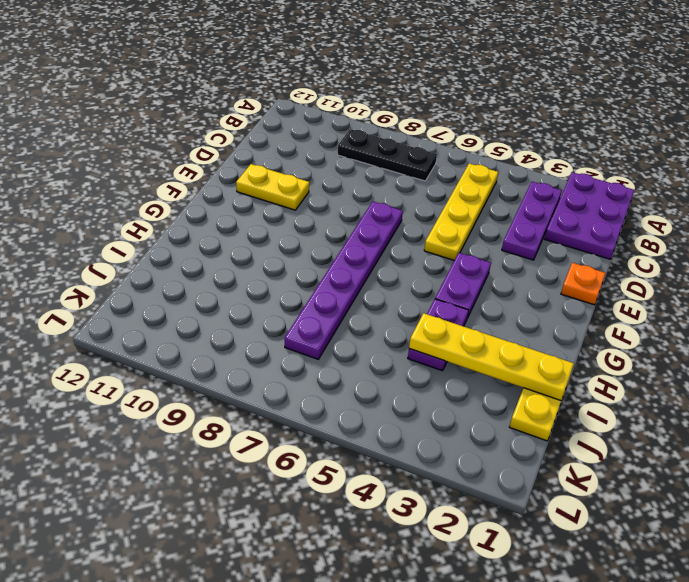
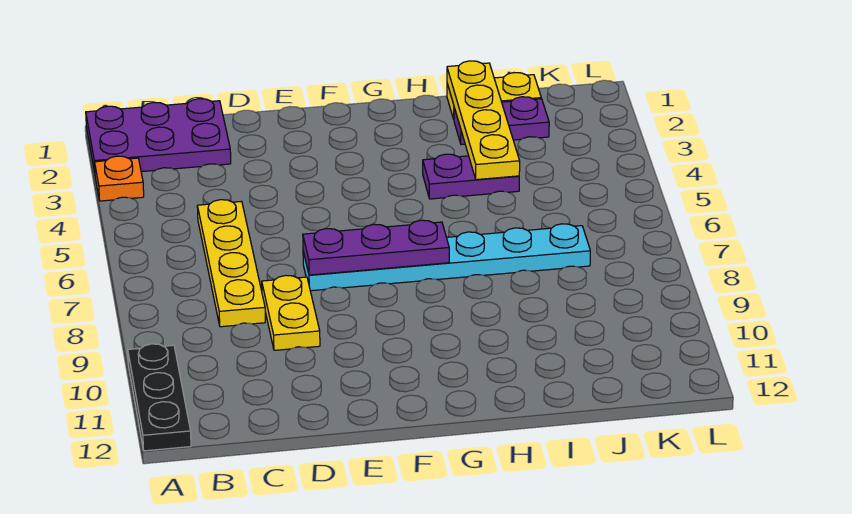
purple 1x3 plate [502,182,562,260] -> purple 1x3 plate moved to [303,220,449,275]
yellow 1x4 plate [424,163,498,260] -> yellow 1x4 plate turned to [197,200,265,327]
black 1x3 plate [338,129,437,181] -> black 1x3 plate moved to [128,344,191,451]
orange 1x1 plate [561,263,606,305] -> orange 1x1 plate moved to [95,156,144,201]
purple 1x6 plate [285,202,403,359] -> cyan 1x6 plate [303,224,590,291]
yellow 1x2 plate [236,164,309,210] -> yellow 1x2 plate moved to [262,275,320,350]
purple 1x2 plate [435,253,491,318] -> purple 1x2 plate moved to [454,97,549,144]

